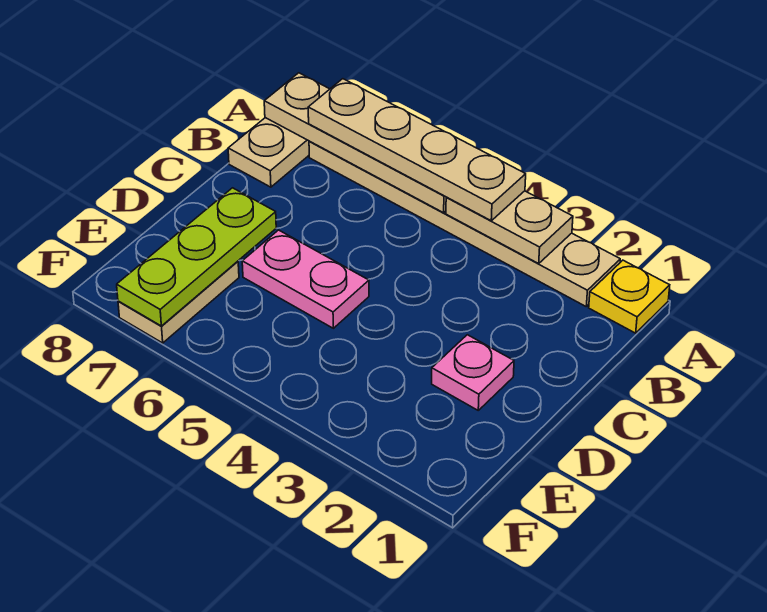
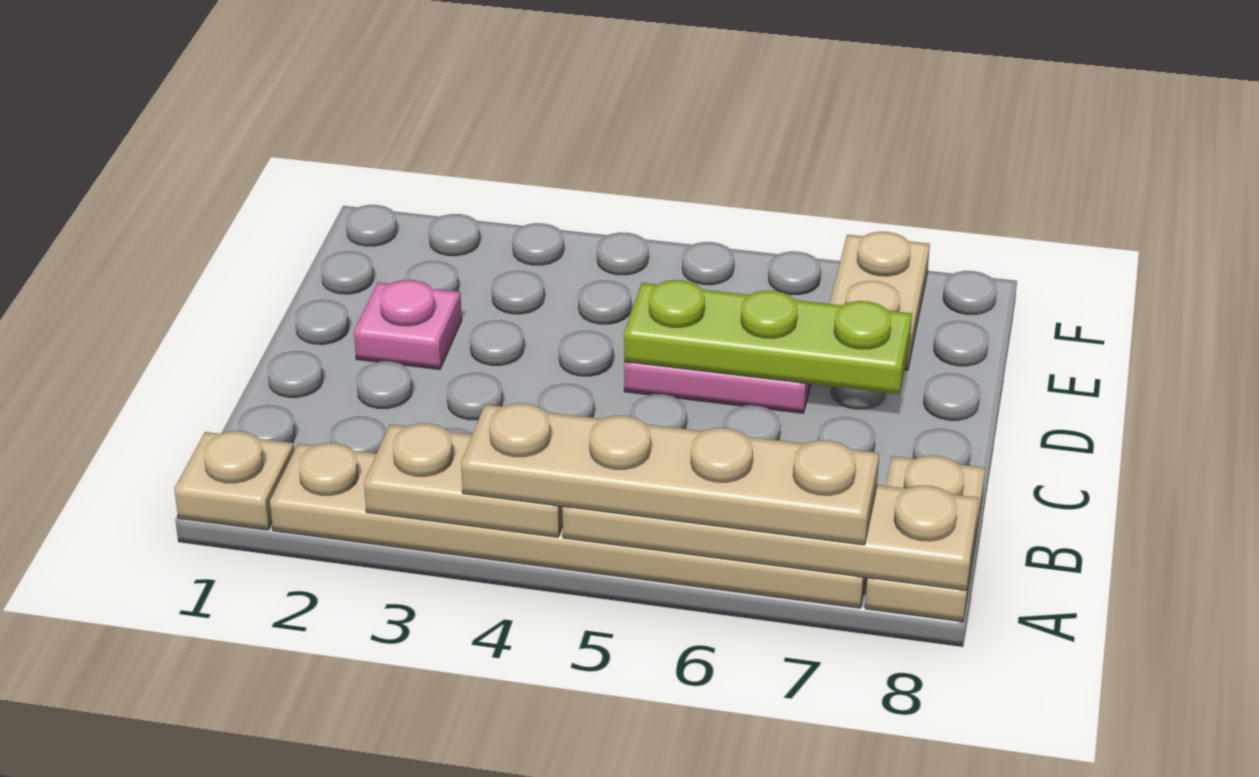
yellow 1x1 plate [589,260,670,333] -> tan 1x1 plate [174,431,294,530]
lime 1x3 plate [117,188,276,326] -> lime 1x3 plate turned to [624,280,912,394]

